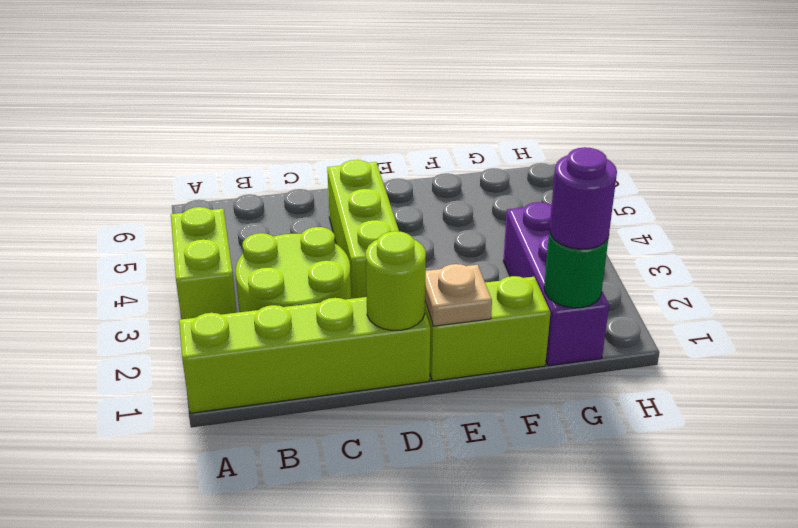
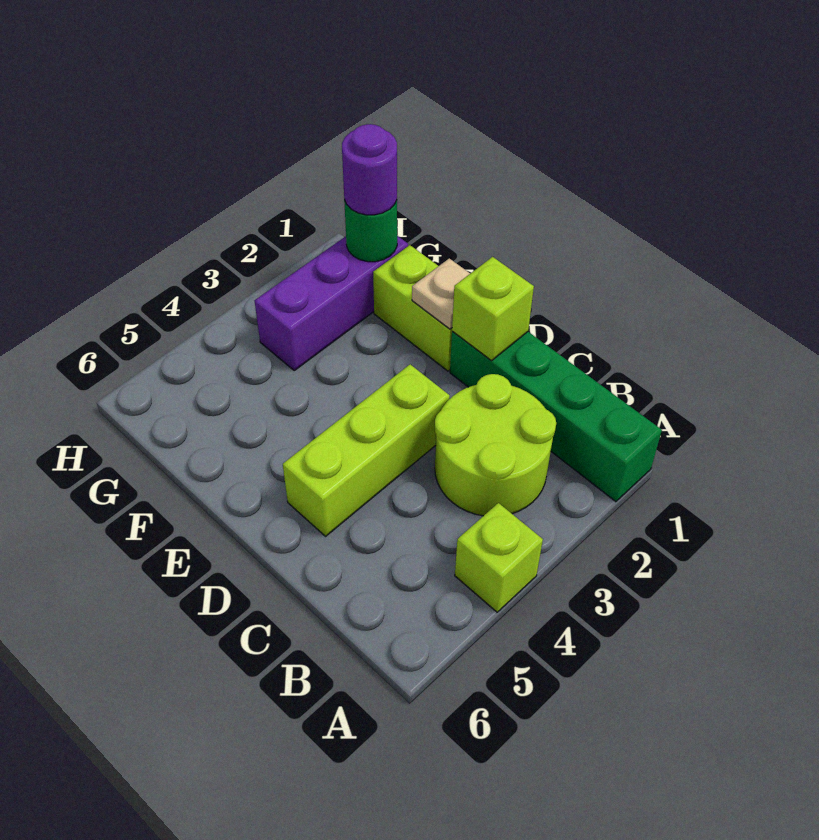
lime 1x4 brick [179,297,430,413] -> green 1x4 brick [450,331,662,502]
lime 1x2 brick [171,207,237,319] -> lime 1x1 brick [455,503,543,612]
lime 1x1 round brick [366,231,426,331] -> lime 1x1 brick [452,257,534,361]

